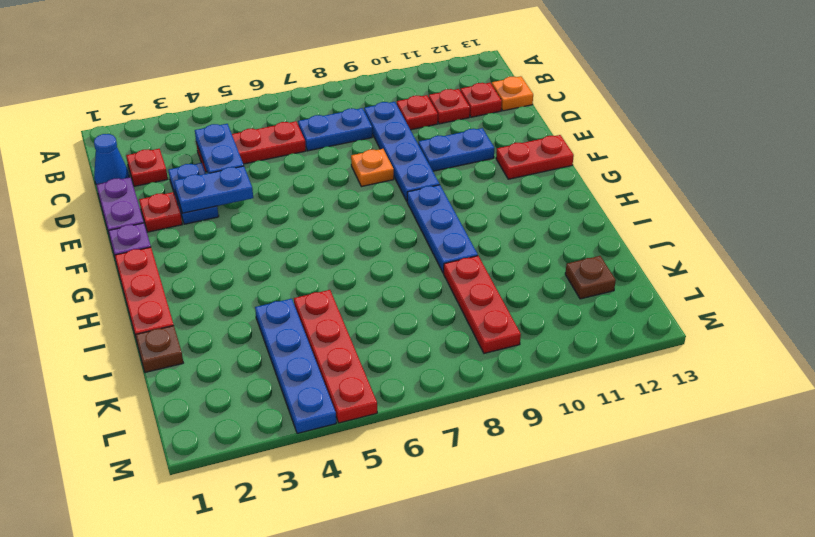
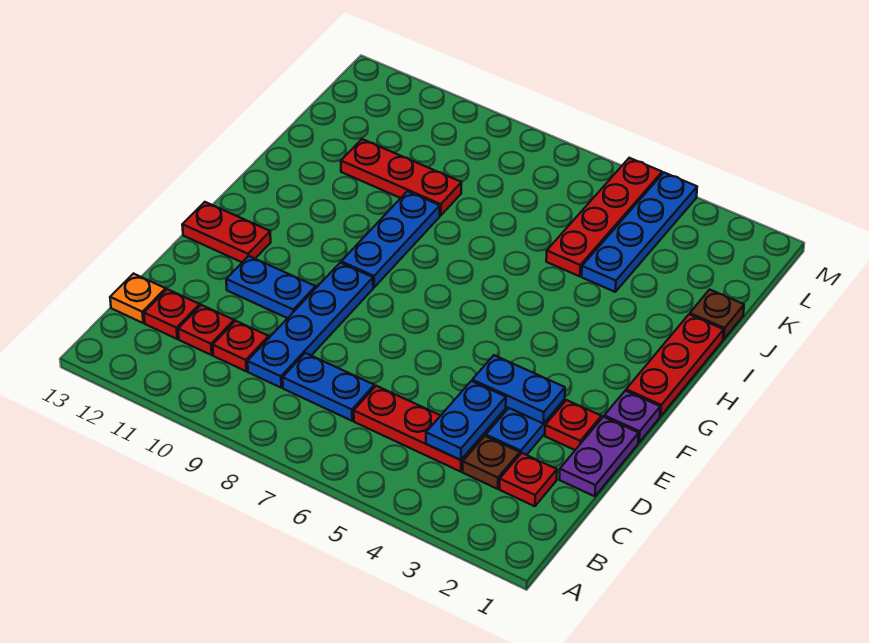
blue 1x1 cone [94,134,129,184] -> none
orange 1x1 plate [351,149,394,187] -> none
red 1x3 plate [444,256,521,353] -> red 1x3 plate turned to [341,139,462,216]
brown 1x1 plate [565,256,616,299] -> brown 1x1 plate moved to [463,436,520,489]

